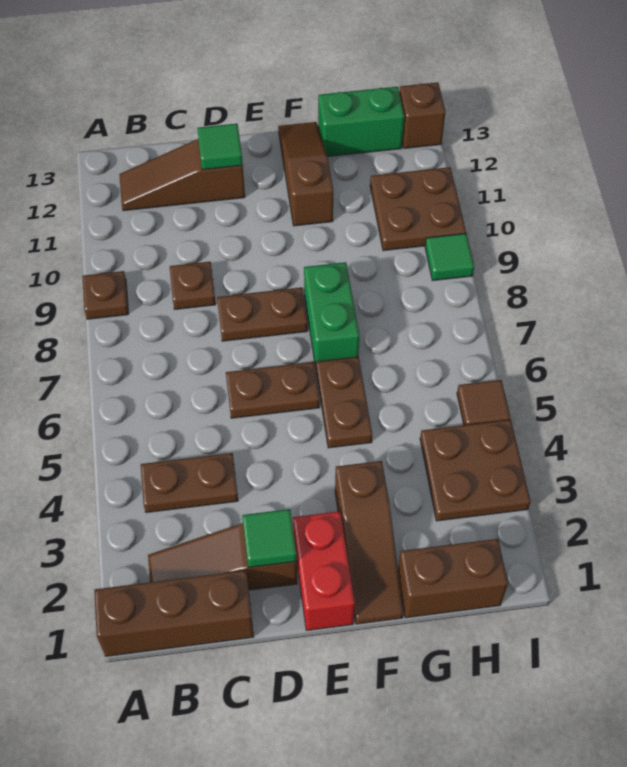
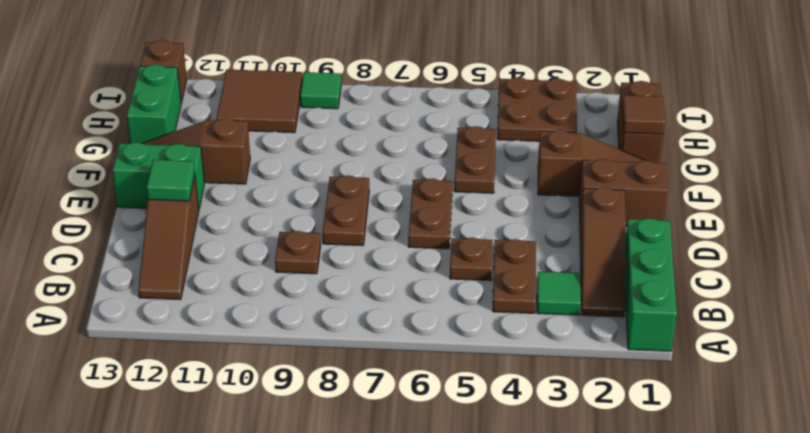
brown 1x3 brick [94,570,254,656] -> green 1x3 brick [625,218,677,351]
brown 1x1 plate [82,271,129,319] -> brown 1x1 plate moved to [450,238,493,281]
green 1x1 tile [242,509,297,567] -> green 1x1 tile moved to [537,272,581,315]
red 1x2 brick [293,511,355,630] -> brown 1x2 brick [579,159,668,226]
brown 1x2 plate [316,357,372,448] -> brown 1x2 plate turned to [454,126,496,193]
green 1x2 brick [304,262,359,367] -> green 1x2 brick moved to [113,142,204,209]
brown 2x2 plate [370,167,466,251] -> brown 2x2 tile [216,70,303,133]
brown 1x1 tile [457,380,510,425] -> brown 1x1 tile moved to [622,95,665,134]

